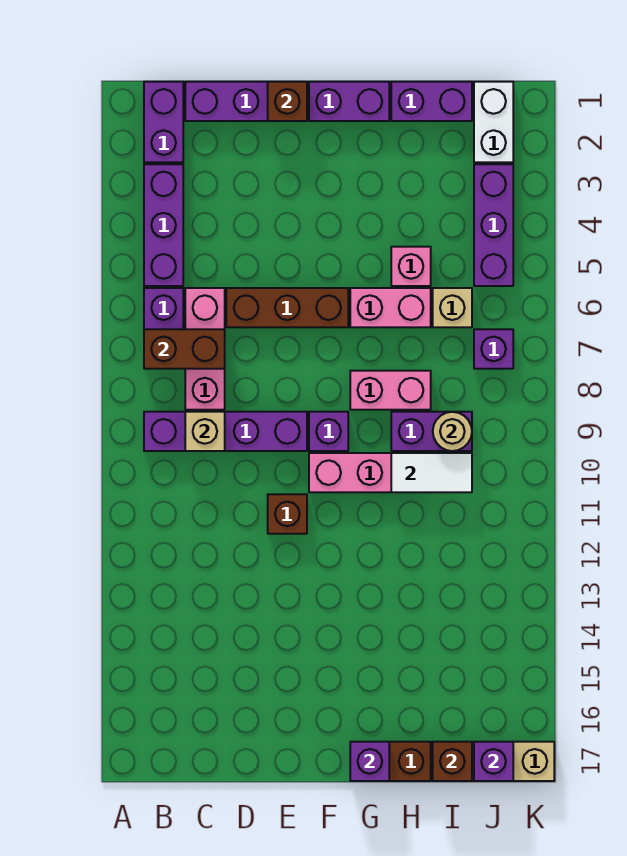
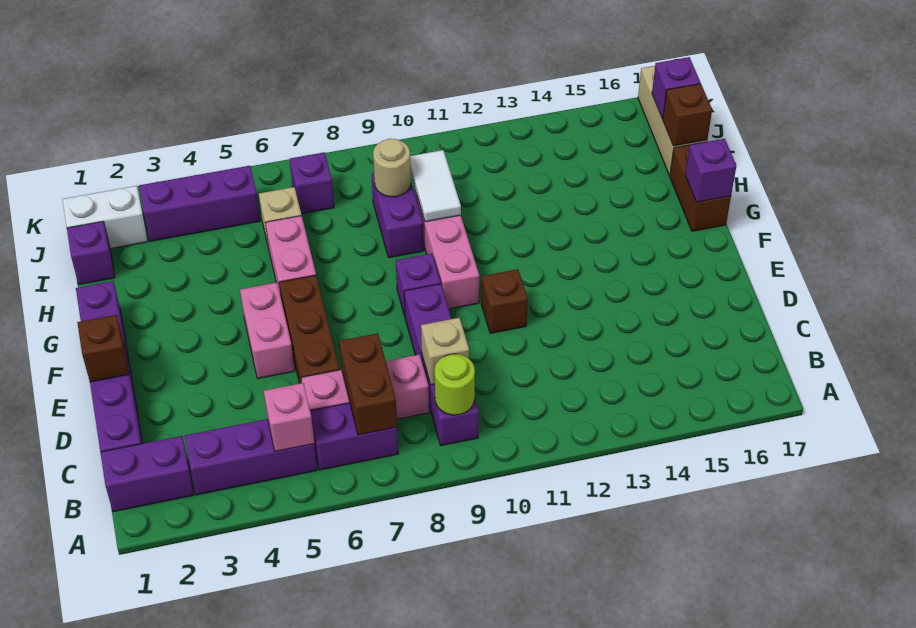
none -> lime 1x1 round brick [435,354,475,415]
pink 1x2 brick [350,371,431,410] -> pink 1x2 brick moved to [240,282,295,378]
purple 1x2 brick [391,82,472,121] -> purple 1x1 brick [67,221,115,284]
pink 1x1 brick [391,247,431,286] -> pink 1x1 brick moved to [264,383,314,451]

